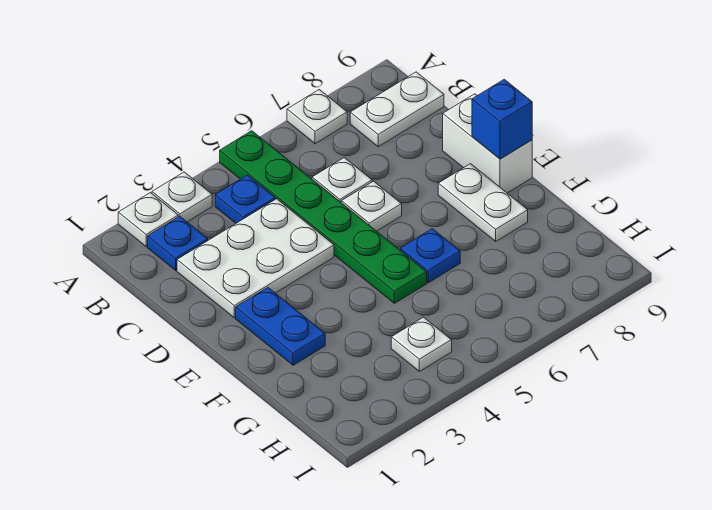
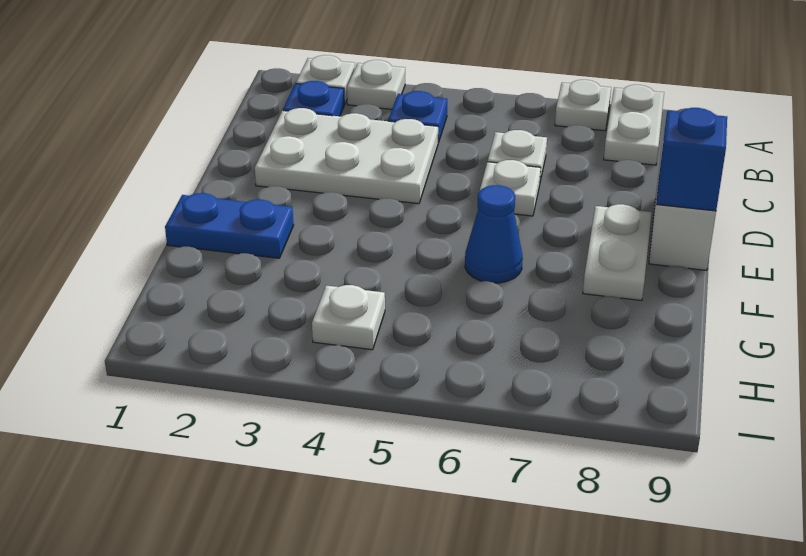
green 1x6 plate [220,131,427,303] -> none
white 1x2 plate [350,72,444,147] -> white 1x2 plate turned to [604,85,664,165]
blue 1x2 plate [236,288,325,365] -> blue 1x2 plate turned to [165,193,294,258]
blue 1x1 plate [400,229,460,283] -> blue 1x1 cone [465,185,523,283]

